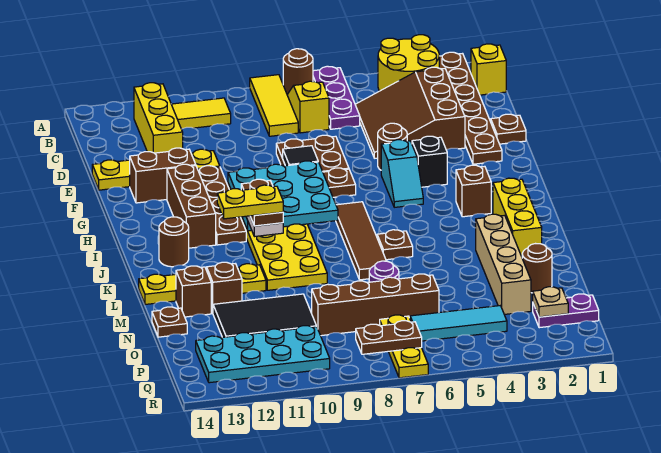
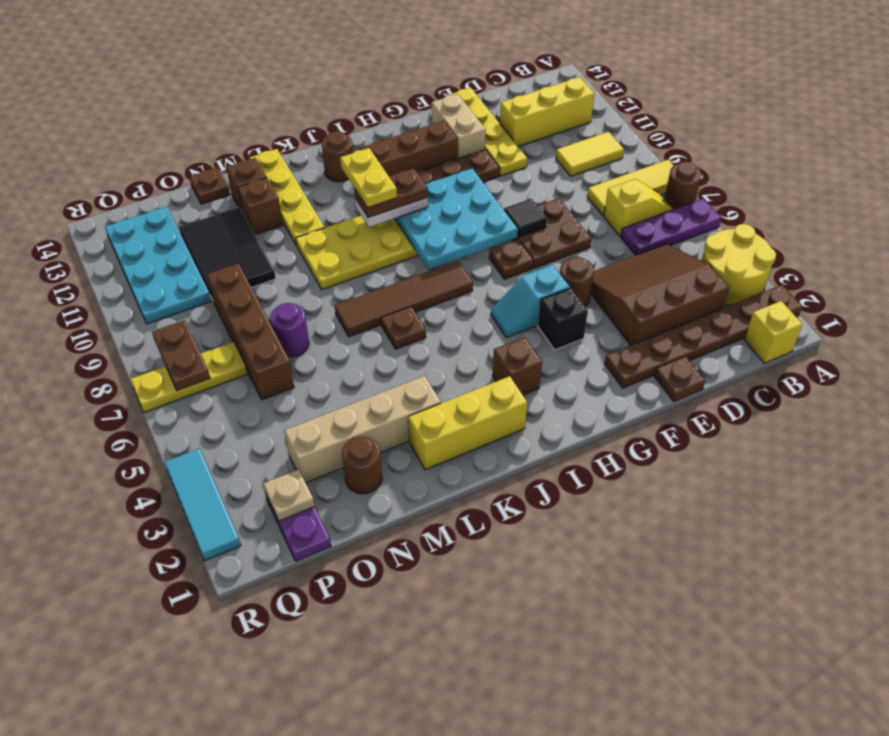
yellow 1x2 tile [171,98,231,129] -> yellow 1x2 tile turned to [556,132,624,176]
brown 1x2 brick [130,148,196,203] -> tan 1x2 brick [432,94,486,159]
cyan 1x3 tile [410,306,507,341] -> cyan 1x3 tile moved to [164,448,241,561]

